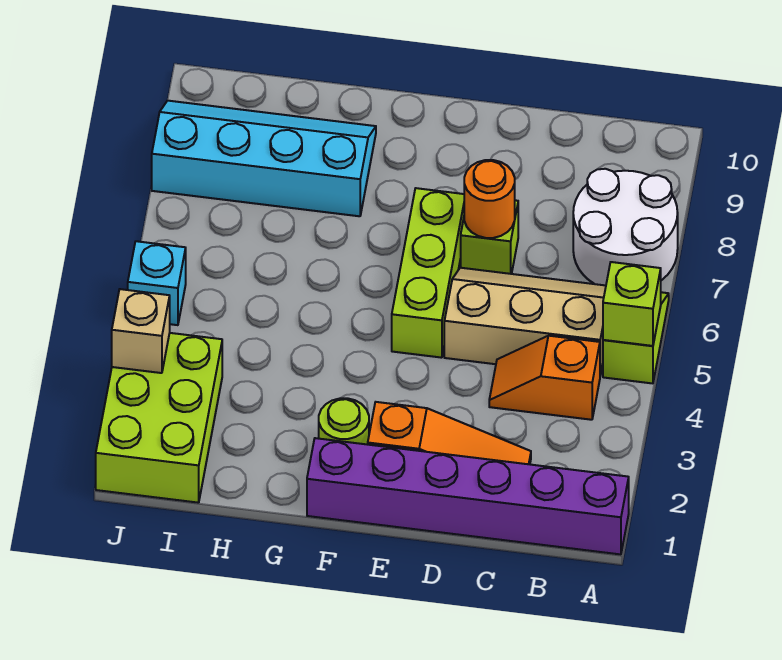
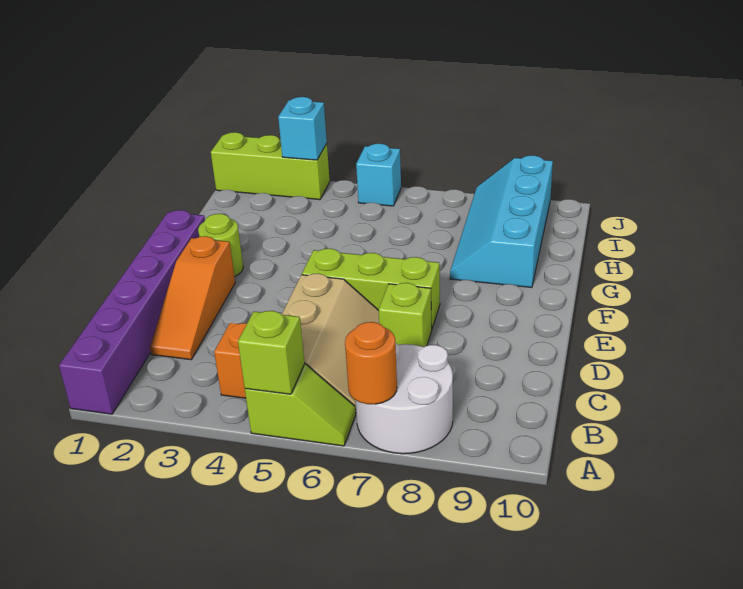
orange 1x1 round brick [464,160,515,238] -> orange 1x1 round brick moved to [345,322,397,404]
cyan 2x4 slope [152,101,376,216] -> cyan 2x4 slope turned to [450,155,553,288]
lime 2x3 brick [96,333,222,503] -> lime 1x3 brick [211,132,330,200]
tan 1x1 brick [112,289,170,373] -> cyan 1x1 brick [278,97,327,160]

